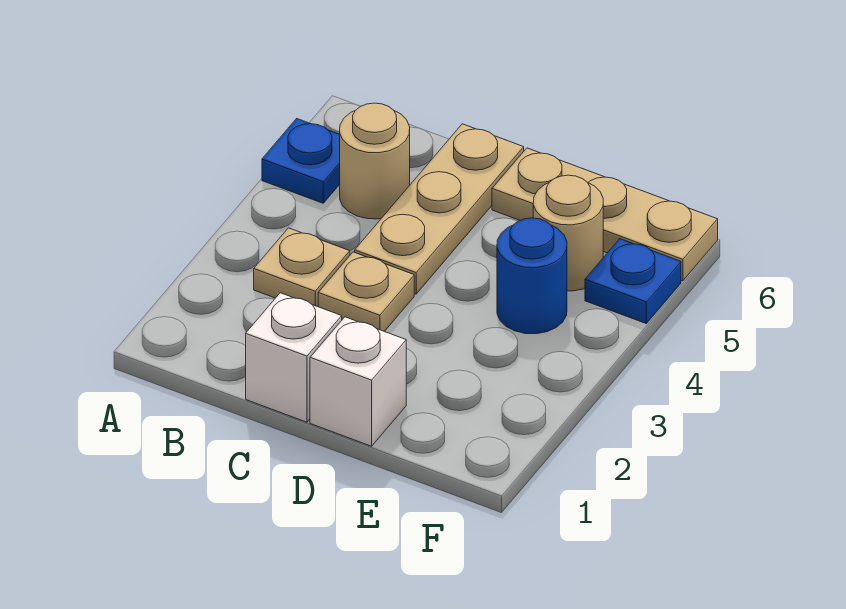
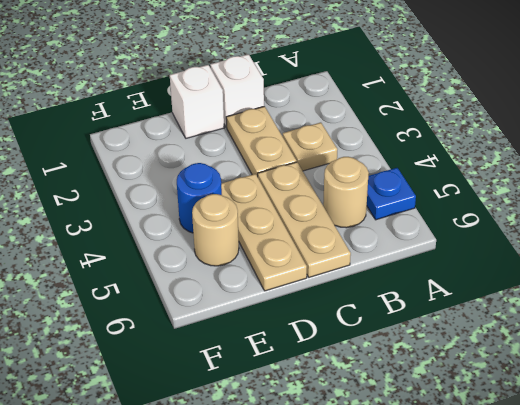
tan 1x1 plate [318,252,414,331] -> tan 1x2 plate [226,106,297,177]
tan 1x3 plate [492,148,718,281] -> tan 1x3 plate turned to [221,174,307,291]
blue 1x1 plate [585,239,681,323] -> none

